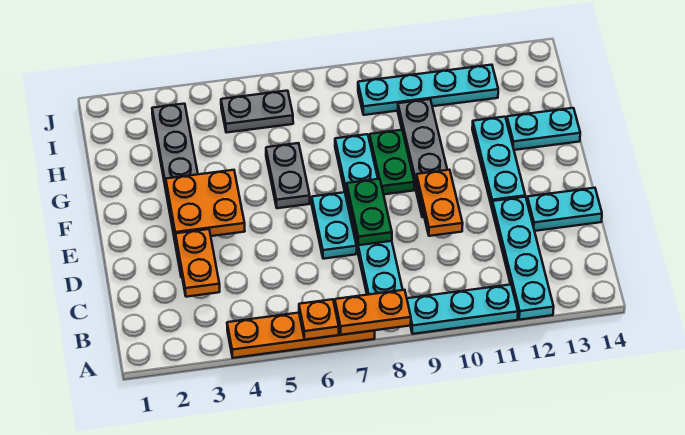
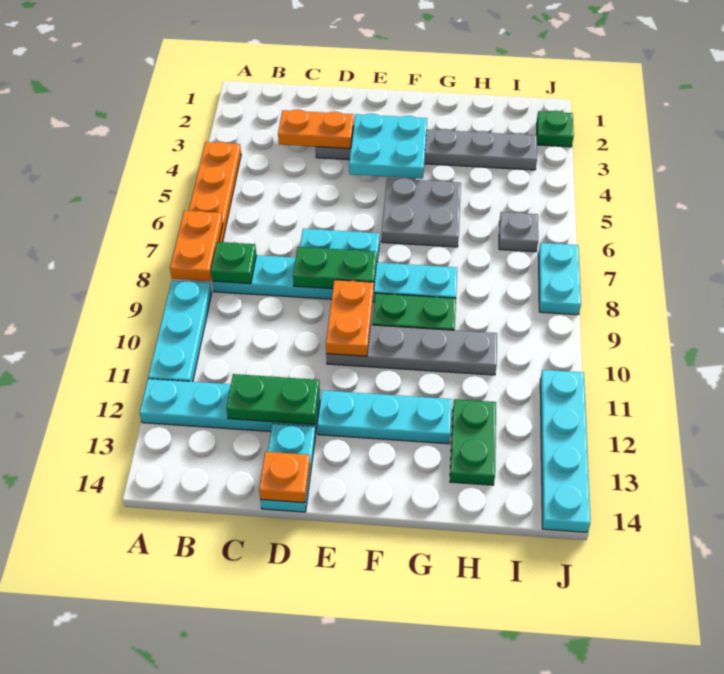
orange 1x1 plate [299,299,339,340] -> orange 1x1 plate moved to [259,452,310,503]
none -> green 1x1 plate [211,242,256,284]
none -> green 1x2 plate [226,374,320,425]
orange 1x2 plate [416,170,463,236] -> orange 1x2 plate turned to [326,280,374,356]
orange 2x2 plate [166,170,245,239] -> cyan 2x2 plate [349,113,427,179]
grey 1x2 plate [266,143,310,208] -> grey 2x2 plate [381,178,461,247]
cyan 1x2 plate [507,108,580,150] -> cyan 1x2 plate moved to [538,243,581,315]
none -> green 1x2 plate [450,399,496,485]
grey 1x2 plate [221,91,293,133] -> grey 1x1 plate [499,212,538,252]
cyan 1x4 plate [358,65,498,115] -> cyan 1x4 plate moved to [540,370,590,532]
none -> green 1x1 plate [537,111,574,147]

